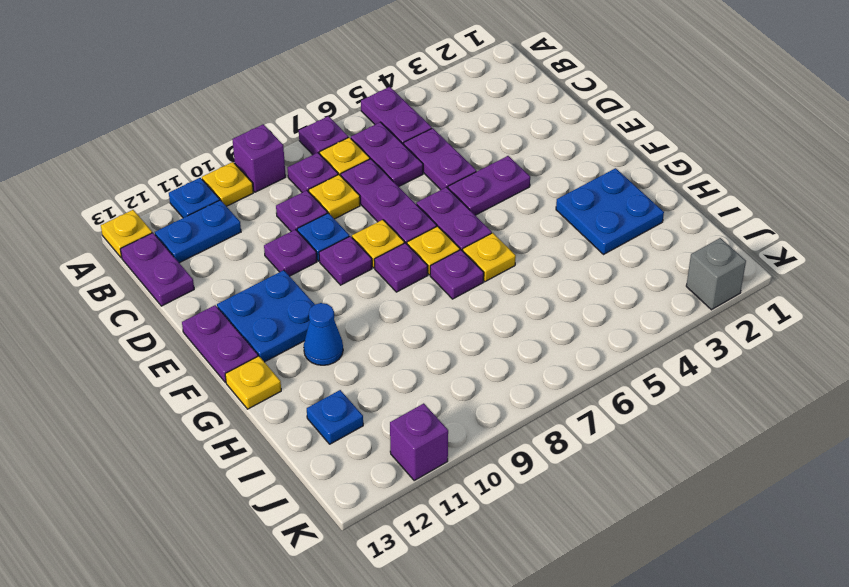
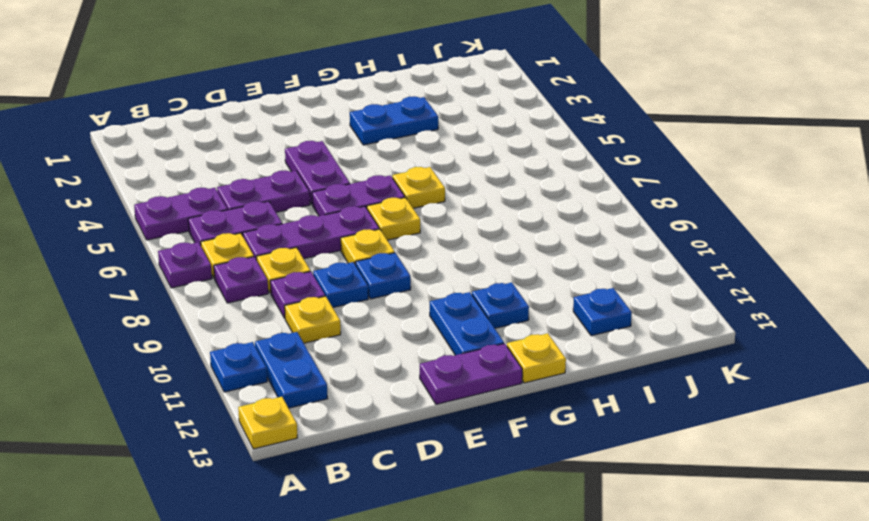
purple 1x1 brick [232,124,286,192] -> none
yellow 1x1 plate [202,162,253,206] -> yellow 1x1 plate moved to [285,296,341,343]
purple 1x2 plate [120,233,194,306] -> none
purple 1x1 plate [264,230,317,276] -> none
purple 1x1 plate [319,236,372,285] -> blue 1x1 plate [356,253,411,299]
blue 2x2 plate [217,270,315,362] -> blue 1x2 plate [430,292,504,355]
purple 1x1 plate [374,243,428,292] -> none
blue 2x2 plate [556,168,664,255] -> blue 1x2 plate [350,96,438,145]
purple 1x1 plate [430,250,484,299] -> none
blue 1x1 cone [304,303,343,365] -> blue 1x1 plate [472,282,529,328]
grey 1x1 brick [686,238,746,310] -> none
purple 1x1 brick [390,403,448,480] -> none

